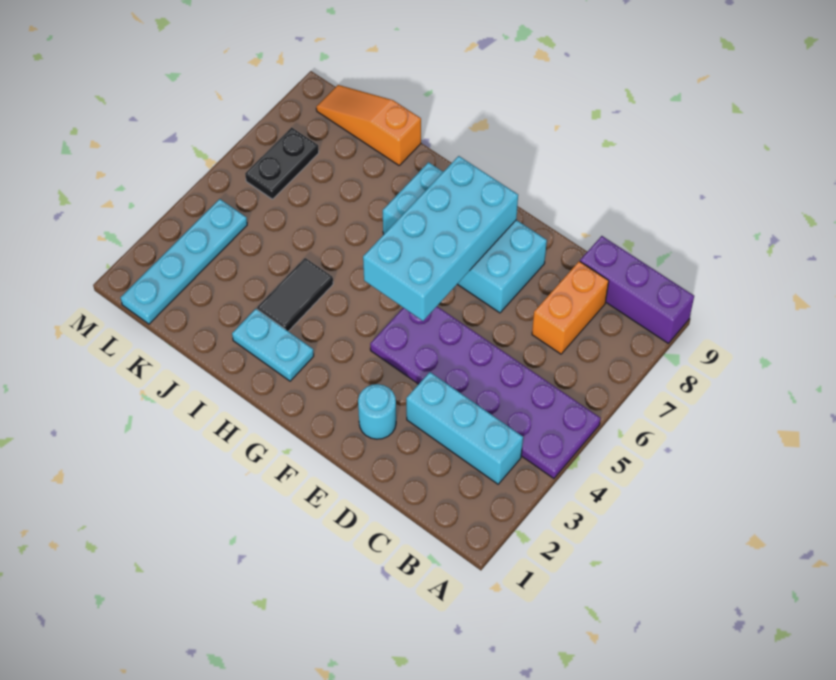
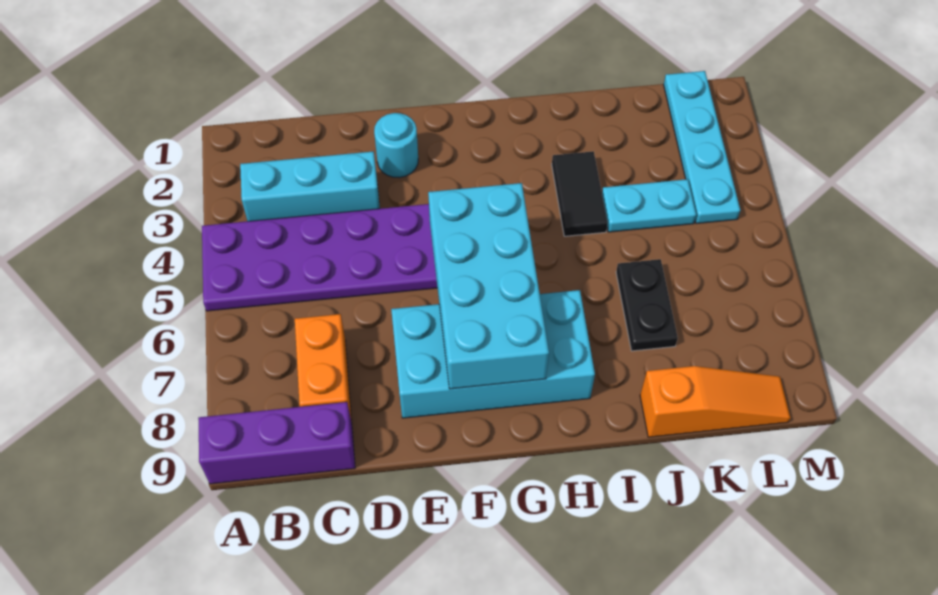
cyan 1x2 plate [232,309,314,381] -> cyan 1x2 plate moved to [602,179,696,232]
black 1x2 plate [245,127,319,199] -> black 1x2 plate moved to [616,259,678,351]

